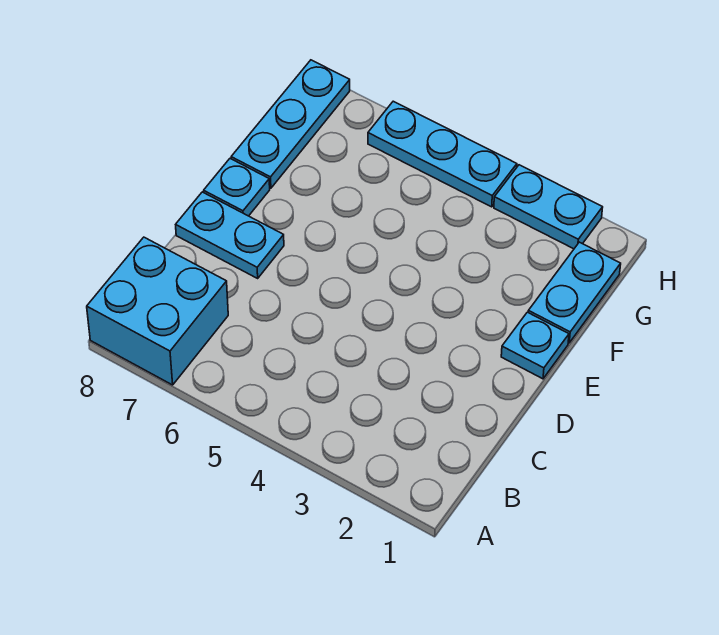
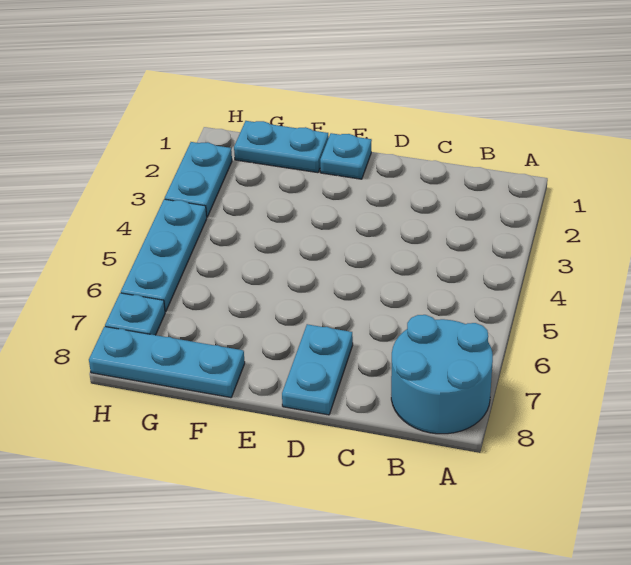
cyan 2x2 brick [87,237,228,385] -> cyan 2x2 round brick [391,315,493,434]
cyan 1x1 plate [204,159,270,216] -> cyan 1x1 plate moved to [105,293,165,335]

